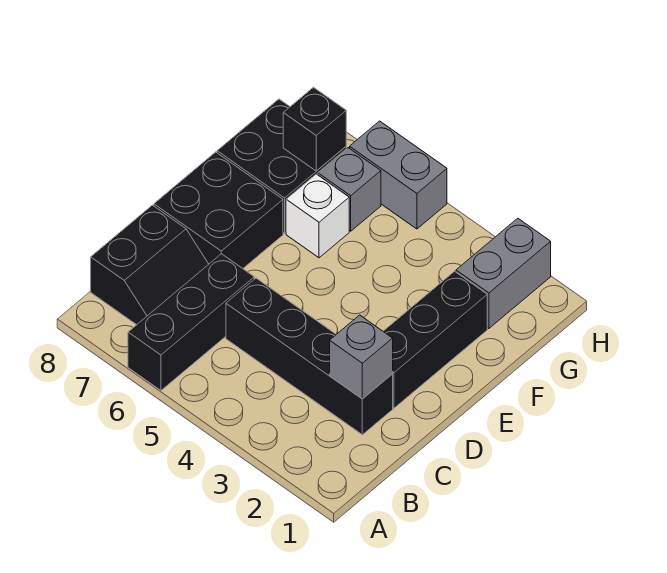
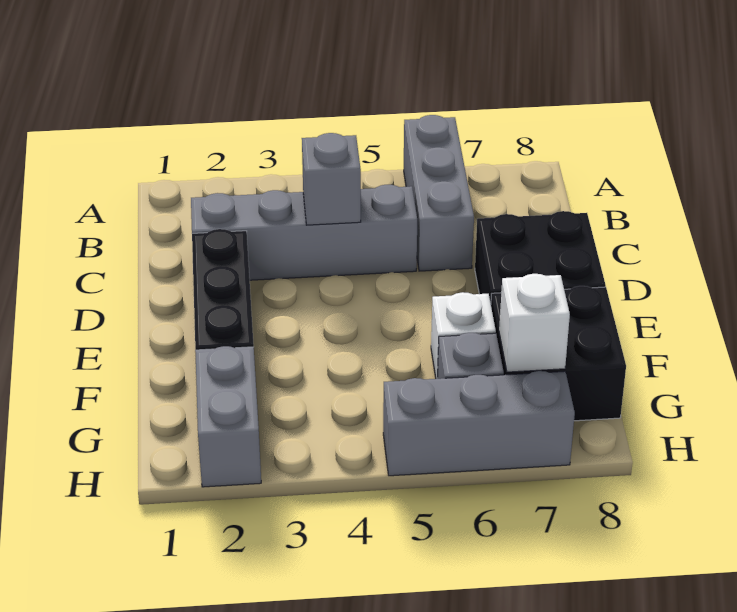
black 1x3 brick [128,254,254,390] -> grey 1x3 brick [404,115,474,271]
black 2x2 slope [91,205,209,325] -> none
black 1x4 brick [226,278,393,435] -> grey 1x4 brick [191,185,417,280]
grey 1x1 brick [330,315,393,399] -> grey 1x1 brick moved to [302,133,361,225]
black 1x1 brick [283,87,346,171] -> white 1x1 brick [499,274,570,372]
grey 1x2 brick [350,121,447,229] -> grey 1x3 brick [383,371,575,476]

